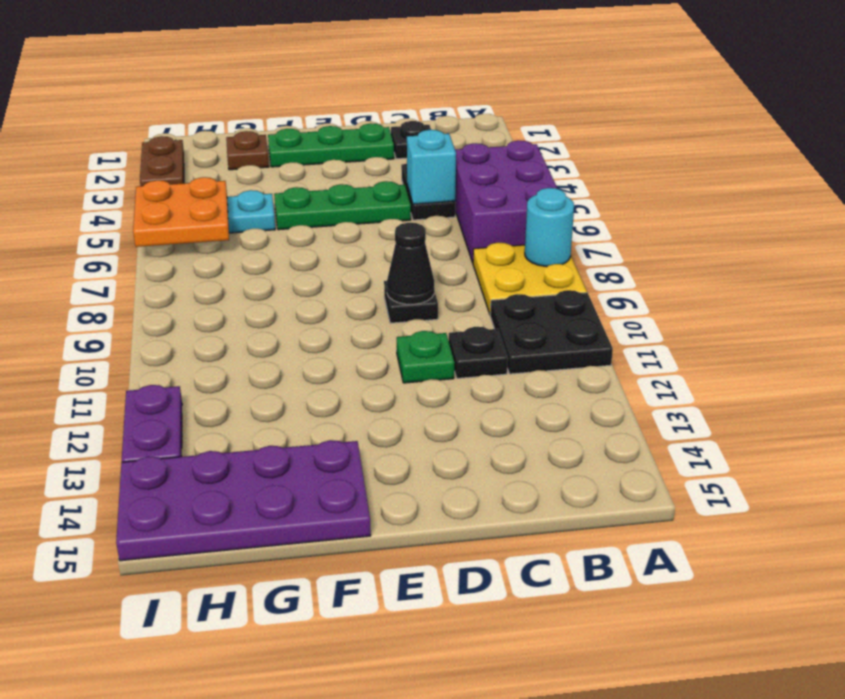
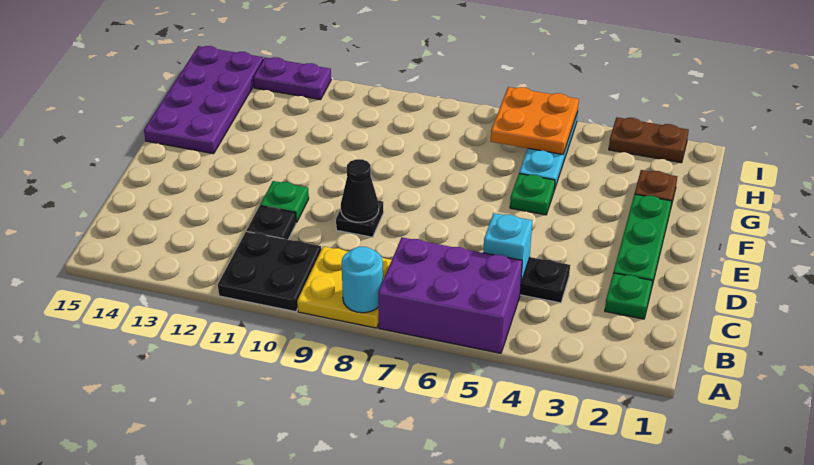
black 1x1 plate [391,121,431,159] -> green 1x1 plate [605,273,653,319]
green 1x3 plate [274,181,411,230] -> green 1x1 plate [510,174,555,215]

